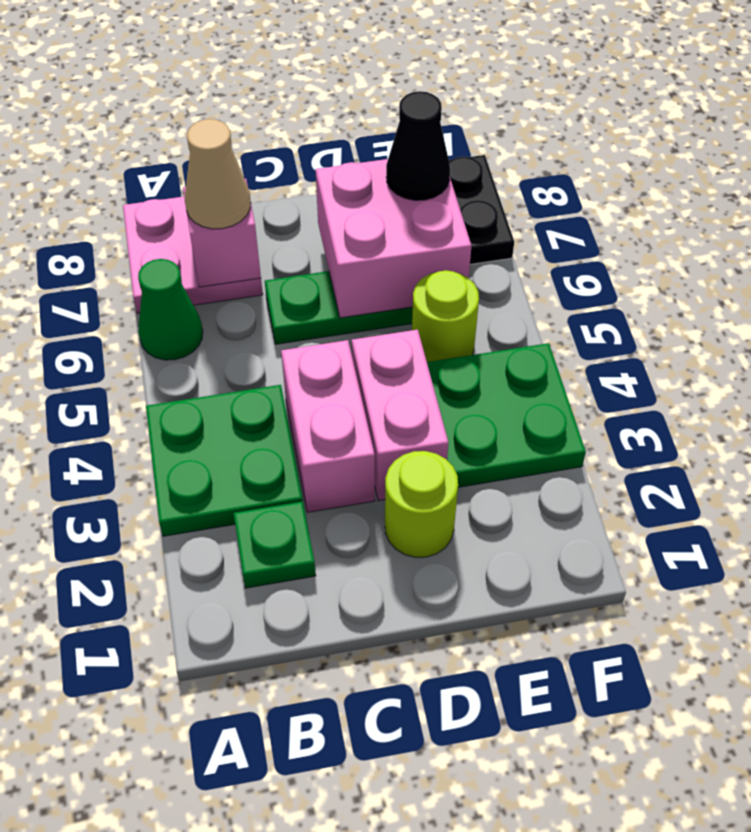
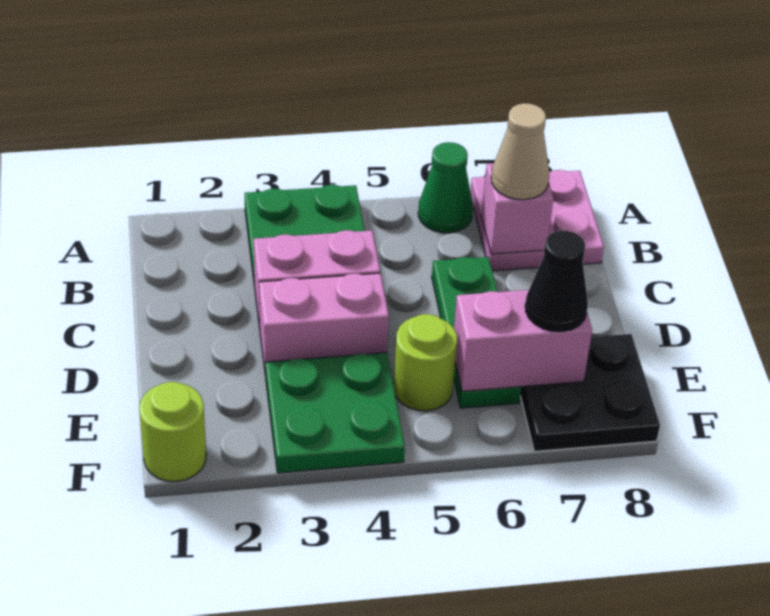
green 1x1 plate [234,502,316,588] -> none
lime 1x1 round brick [385,451,458,557] -> lime 1x1 round brick moved to [139,382,206,481]
pink 2x2 brick [315,159,471,318] -> pink 1x2 brick [454,290,592,391]

